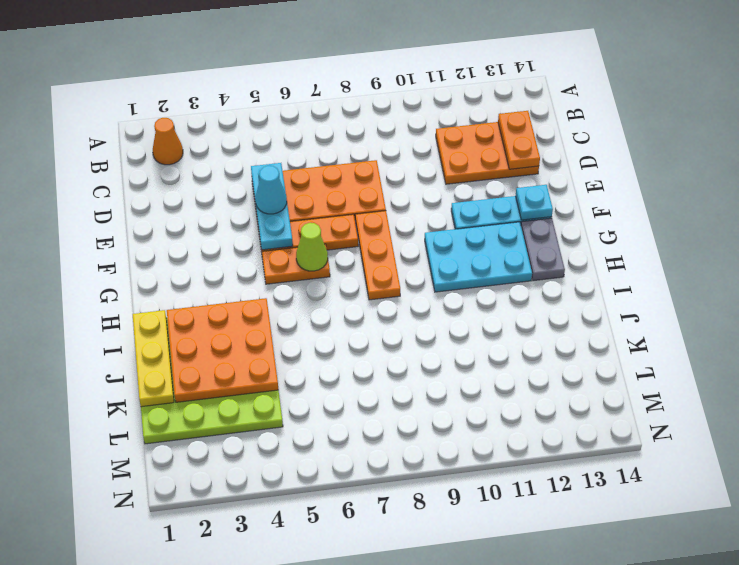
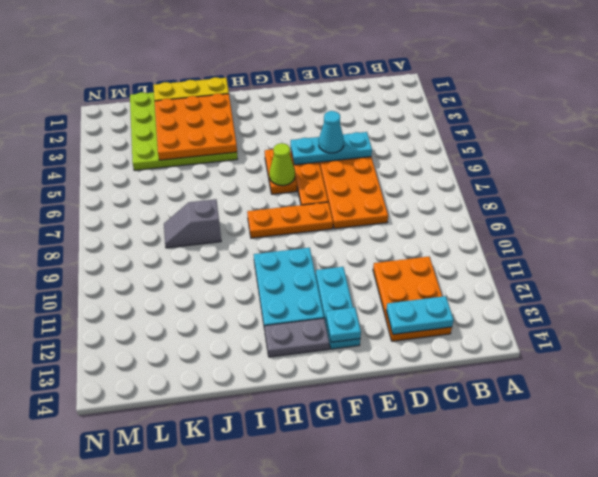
orange 1x1 cone [153,118,183,165] -> none
orange 1x2 plate [498,111,540,169] -> cyan 1x2 plate [386,296,454,334]
none -> grey 1x2 slope [164,199,221,248]

